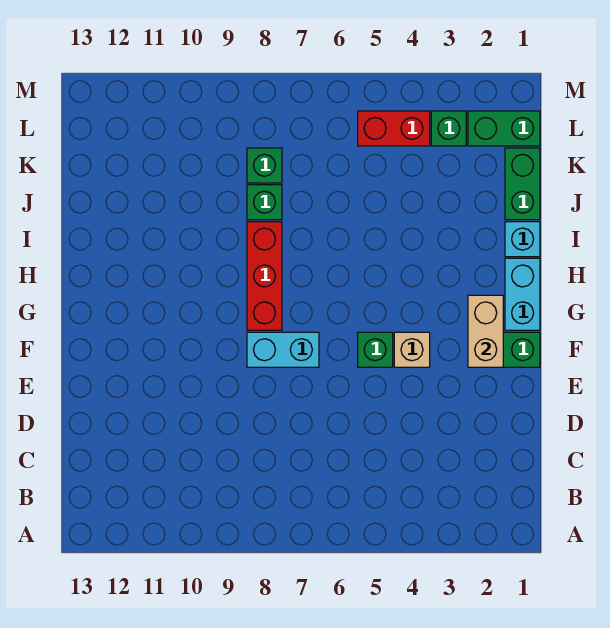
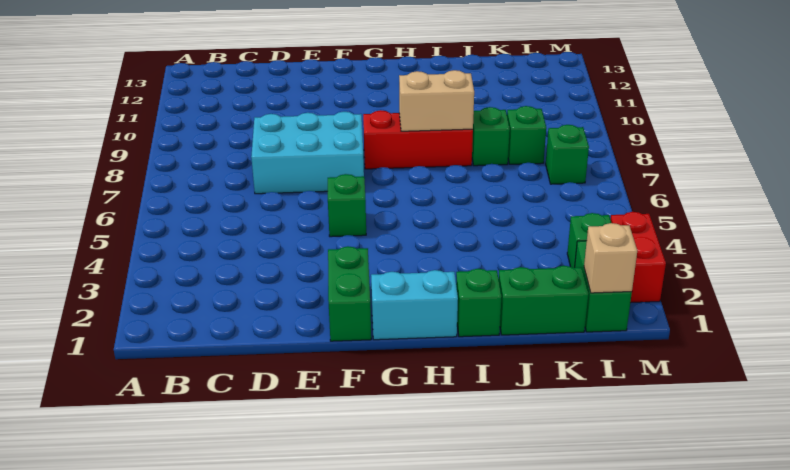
tan 1x2 brick [468,295,503,367] -> tan 1x2 brick moved to [399,70,474,131]
tan 1x1 brick [394,332,430,367] -> tan 1x1 brick moved to [584,223,637,293]
cyan 1x2 brick [247,332,319,367] -> cyan 2x3 brick [251,112,364,194]
cyan 1x1 brick [505,222,540,257] -> green 1x1 brick [456,269,502,337]
red 1x2 brick [358,111,430,146] -> red 1x2 brick moved to [611,212,666,303]
none -> green 1x1 brick [546,125,589,184]

